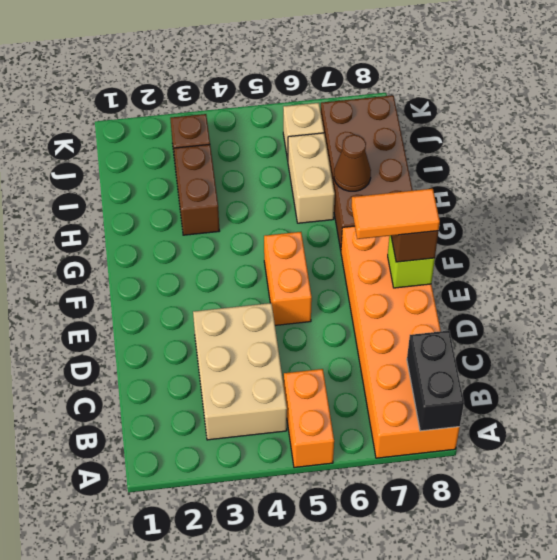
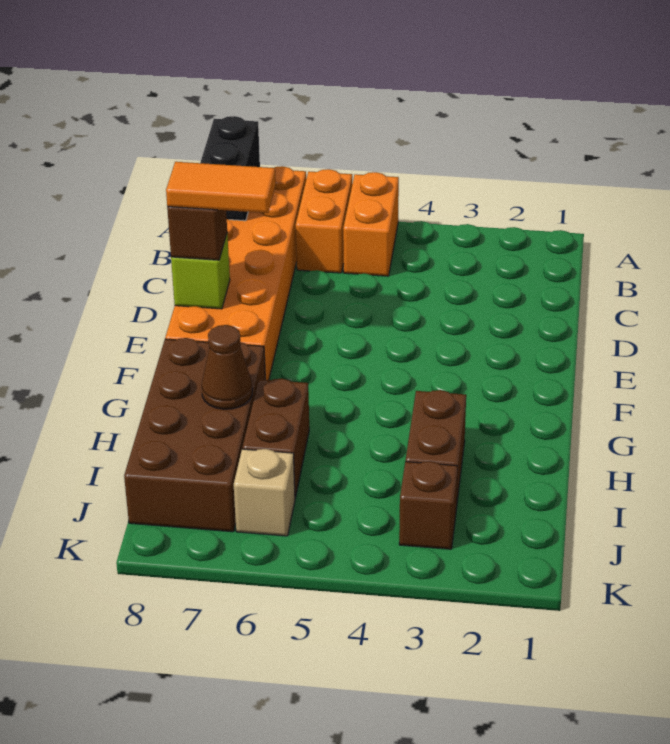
tan 2x3 brick [193,303,287,440] -> none
orange 1x2 brick [264,232,312,325] -> orange 1x2 brick moved to [296,169,352,273]
tan 1x2 brick [288,133,335,223] -> brown 1x2 brick [242,378,309,498]

